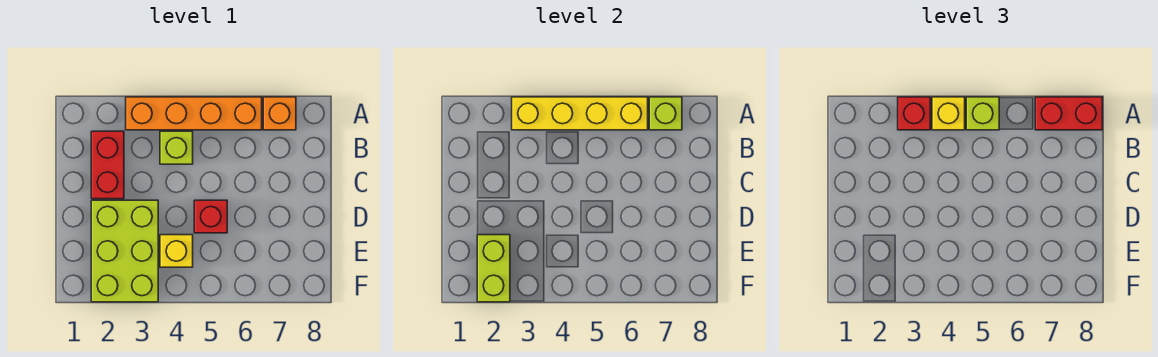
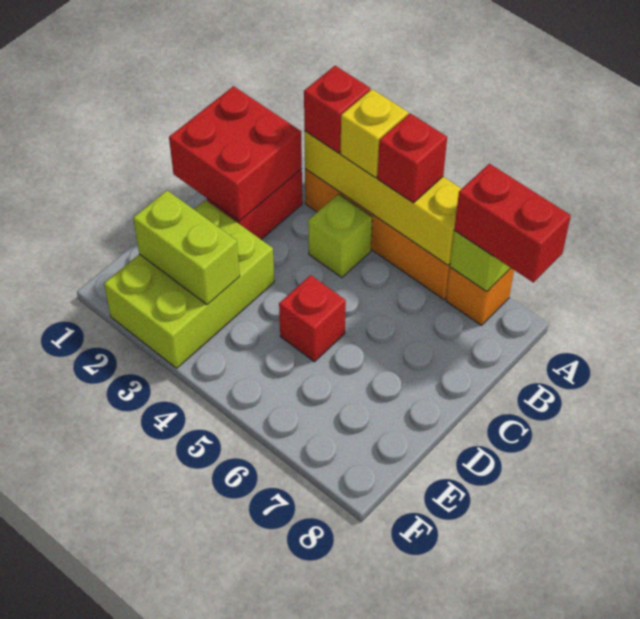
lime 1x1 brick [966,97,999,130] -> red 1x1 brick [377,113,447,203]
none -> red 2x2 brick [169,86,302,221]
lime 1x2 brick [477,235,510,302] -> lime 1x2 brick turned to [133,190,240,305]
yellow 1x1 brick [160,235,193,267] -> none

